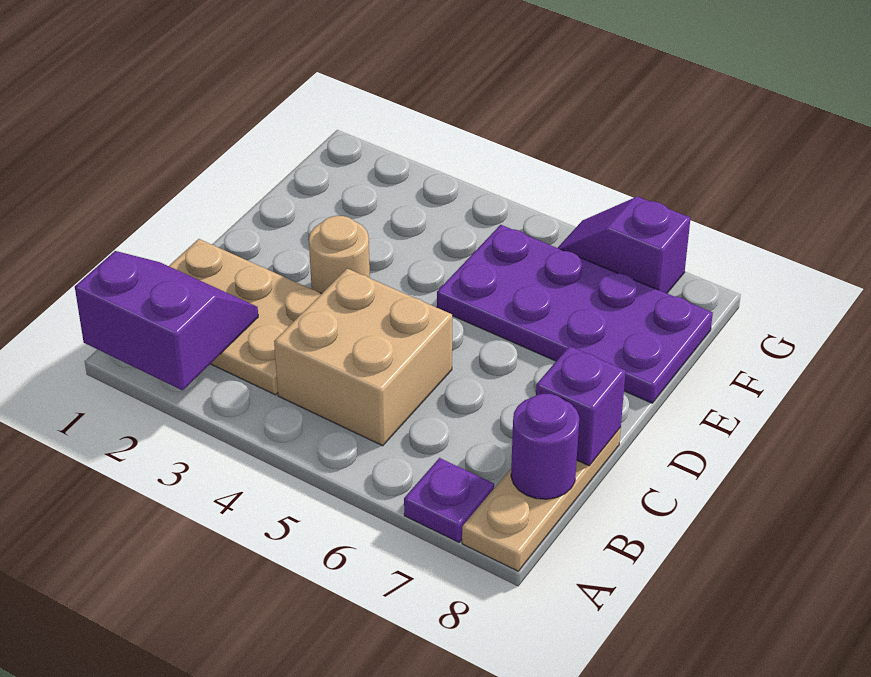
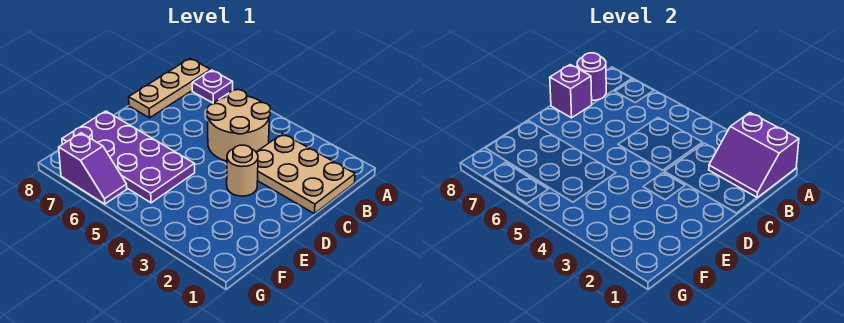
tan 2x2 brick [274,269,452,446] -> tan 2x2 round brick [207,90,270,161]

